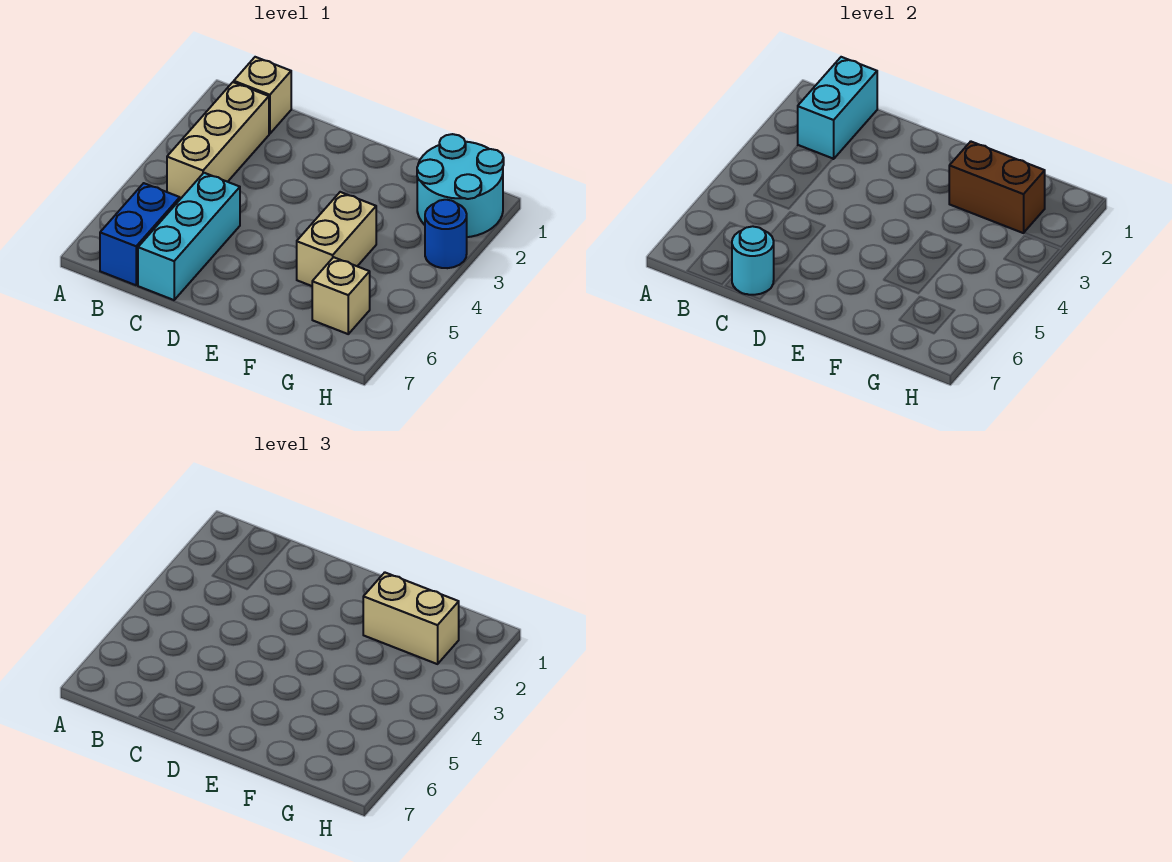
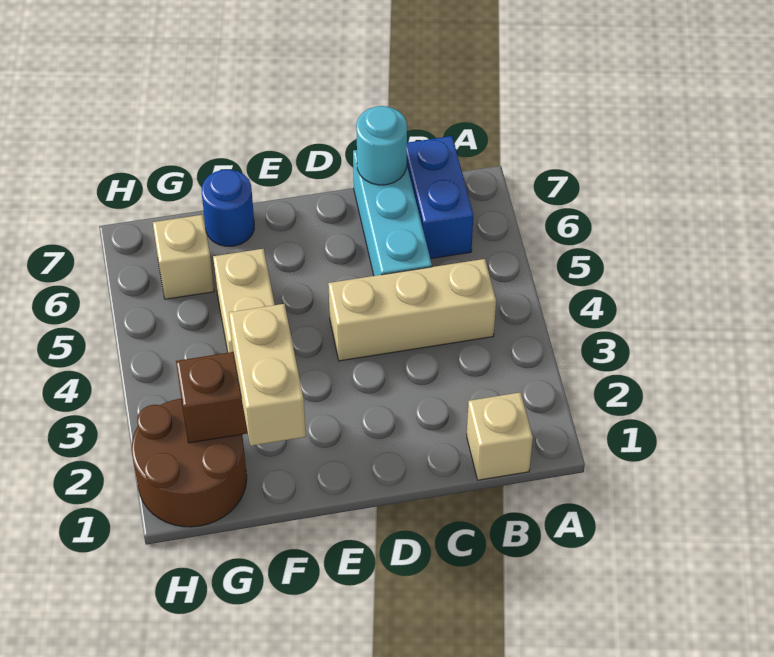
cyan 1x2 brick [798,57,877,159] -> none
tan 1x3 brick [167,82,269,199] -> tan 1x3 brick turned to [328,259,496,361]
tan 1x2 brick [363,572,459,664] -> tan 1x2 brick turned to [229,304,306,446]
cyan 2x2 round brick [417,134,504,237] -> brown 2x2 round brick [132,399,247,527]
blue 1x1 round brick [425,200,467,268] -> blue 1x1 round brick moved to [202,170,254,246]

